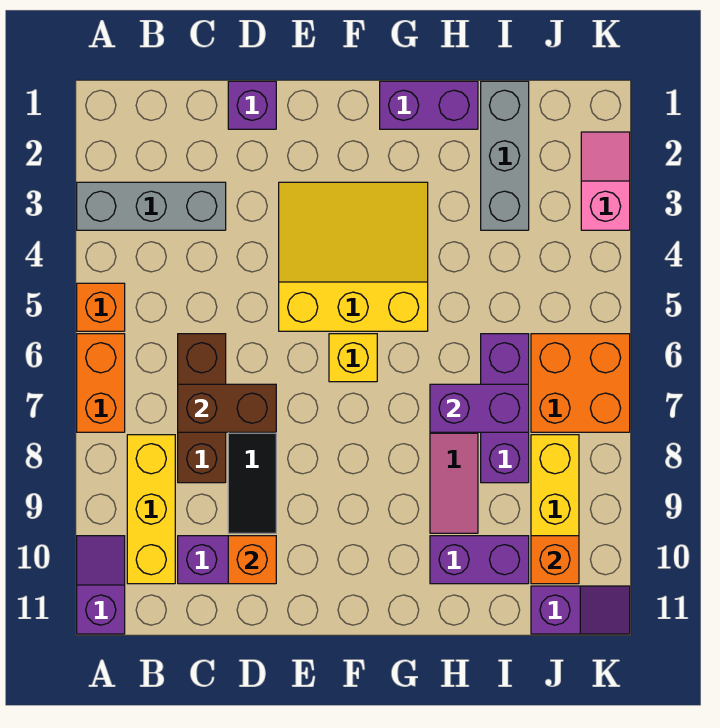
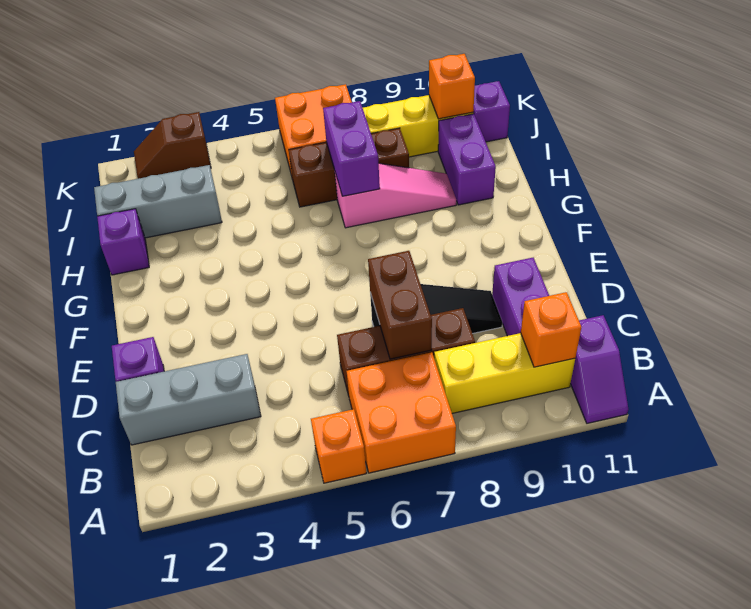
grey 1x3 brick [77,182,226,230] -> grey 1x3 brick turned to [116,354,261,445]
orange 1x2 brick [77,334,125,432] -> orange 2x2 brick [346,352,456,473]
purple 1x2 slope [77,536,125,634] -> purple 1x2 slope turned to [570,315,628,423]
orange 1x1 brick [228,536,276,584] -> orange 1x1 brick moved to [521,292,581,367]
yellow 3x3 slope [279,182,428,331] -> none
yellow 1x1 brick [329,334,377,382] -> none
purple 1x2 brick [380,81,478,129] -> purple 1x1 brick [97,209,149,275]
purple 1x3 brick [481,334,529,483] -> brown 1x3 brick [289,128,409,207]
pink 1x2 slope [581,132,630,230] -> brown 1x2 slope [134,112,211,179]

